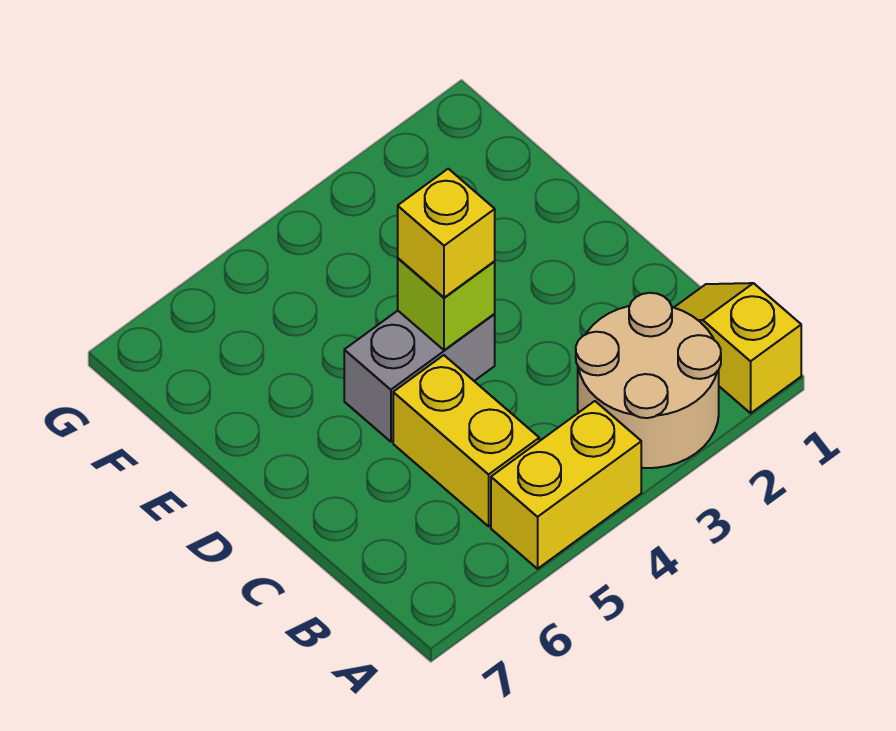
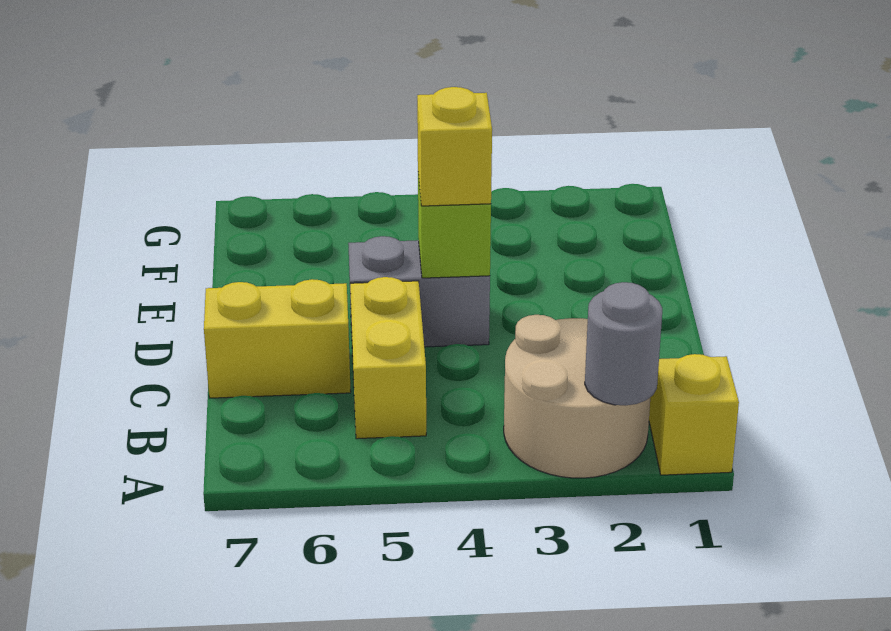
none -> grey 1x1 round brick [585,282,662,406]
yellow 1x2 brick [491,401,641,569] -> yellow 1x2 brick moved to [204,279,351,398]

